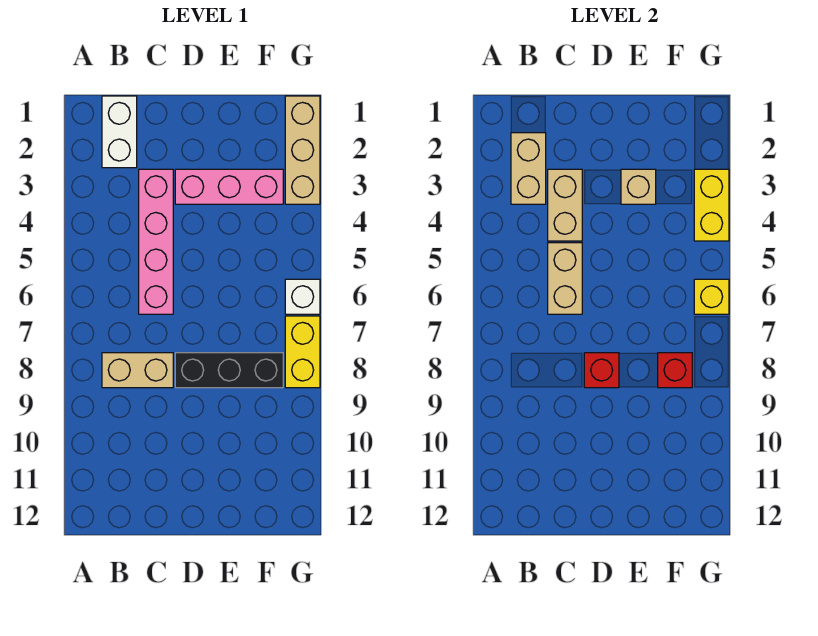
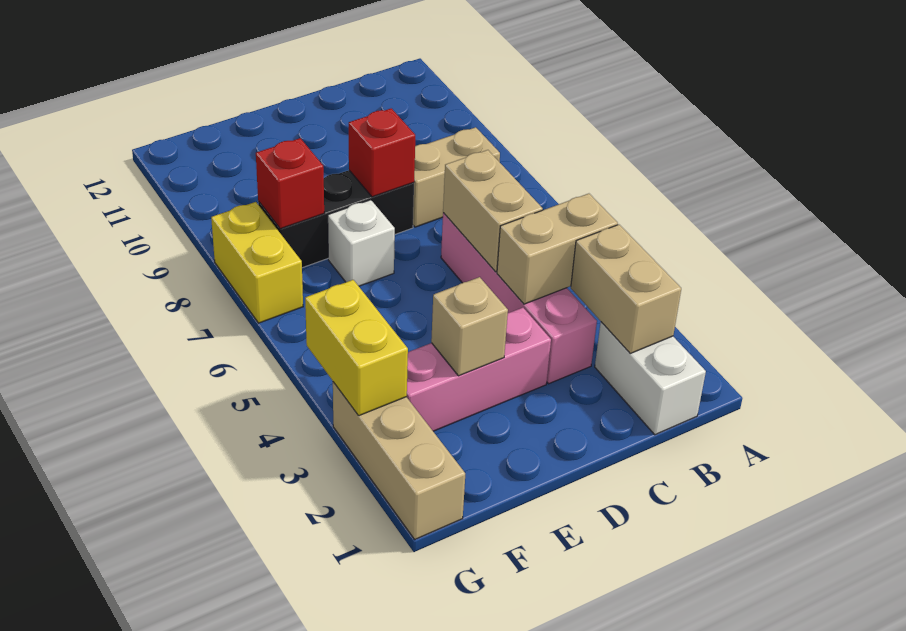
tan 1x2 brick [548,169,582,241] -> tan 1x2 brick turned to [497,194,618,304]
white 1x1 brick [285,279,320,314] -> white 1x1 brick moved to [328,200,395,286]
yellow 1x1 brick [694,279,729,314] -> none

